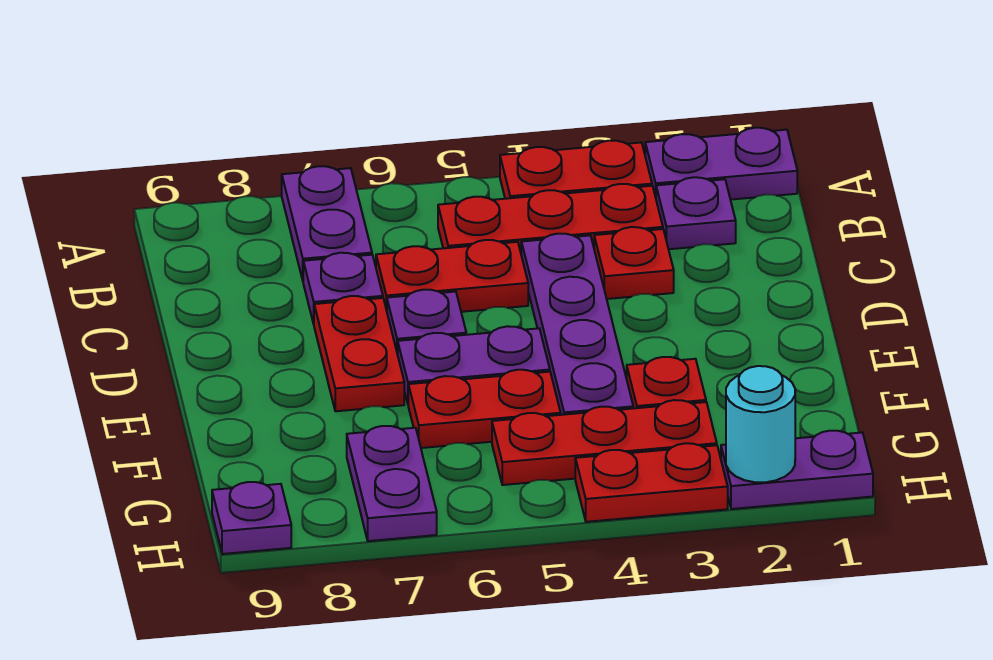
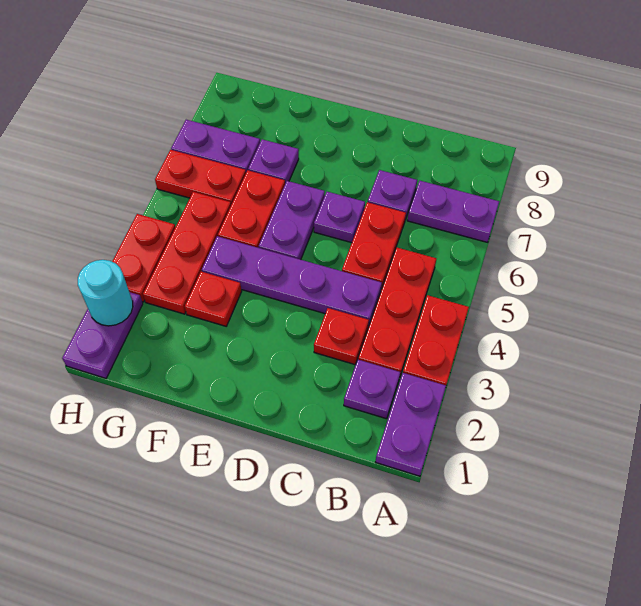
red 1x2 plate [314,296,404,411] -> red 1x2 plate moved to [155,150,246,205]
purple 1x1 plate [212,482,291,554] -> purple 1x1 plate moved to [248,139,299,184]

